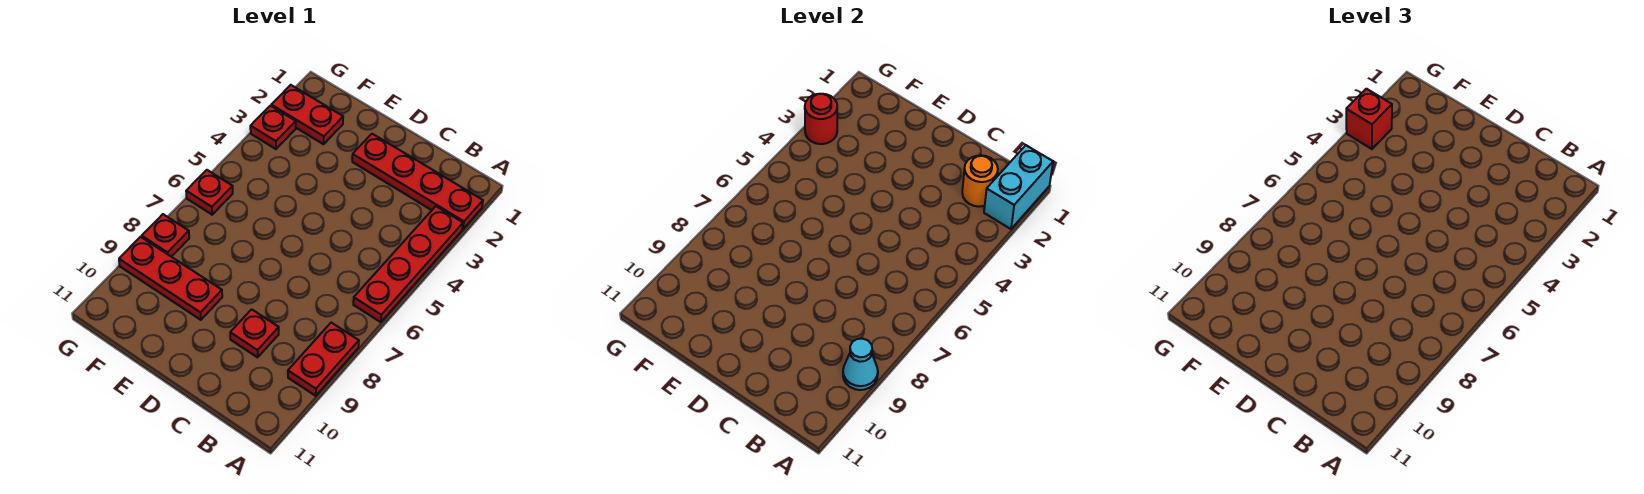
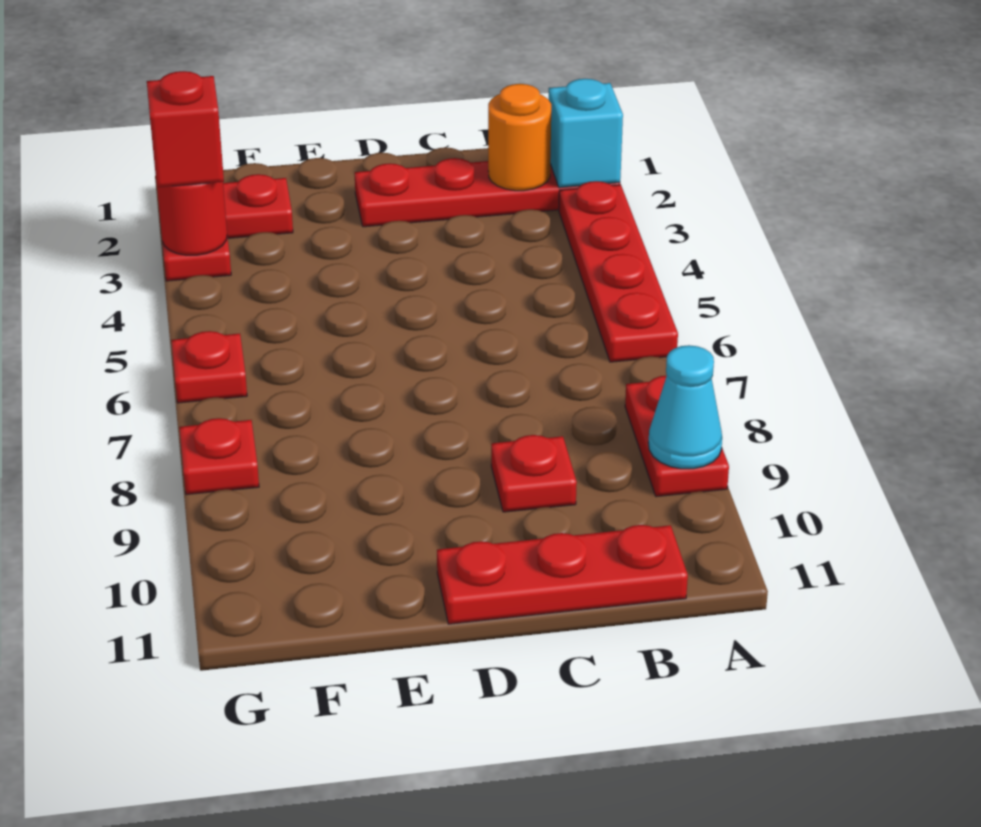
cyan 1x2 brick [984,145,1053,229] -> cyan 1x1 brick [549,79,623,188]
red 1x3 plate [119,237,222,320] -> red 1x3 plate moved to [437,525,688,624]

